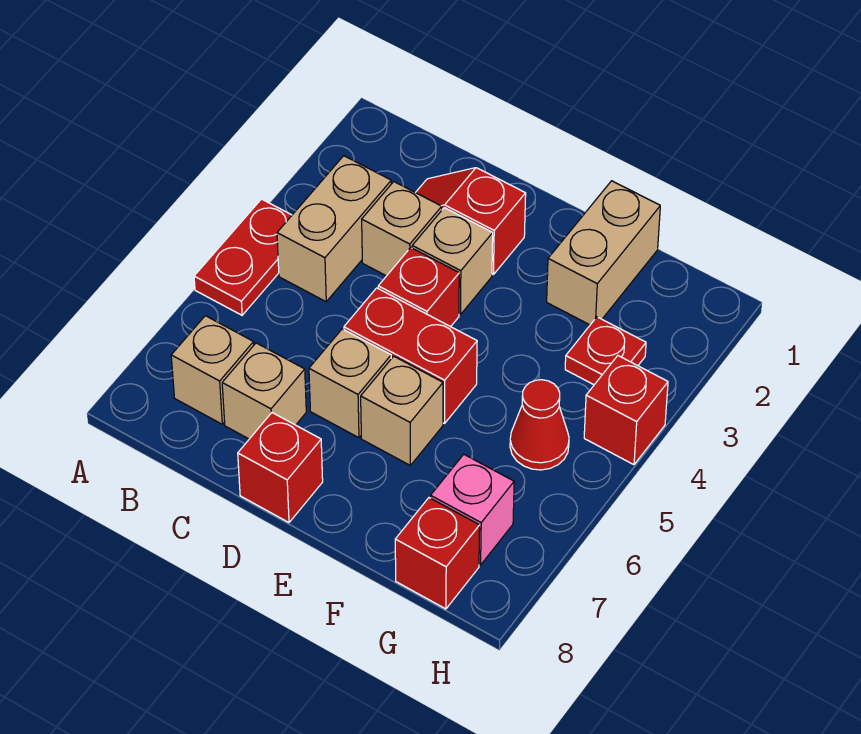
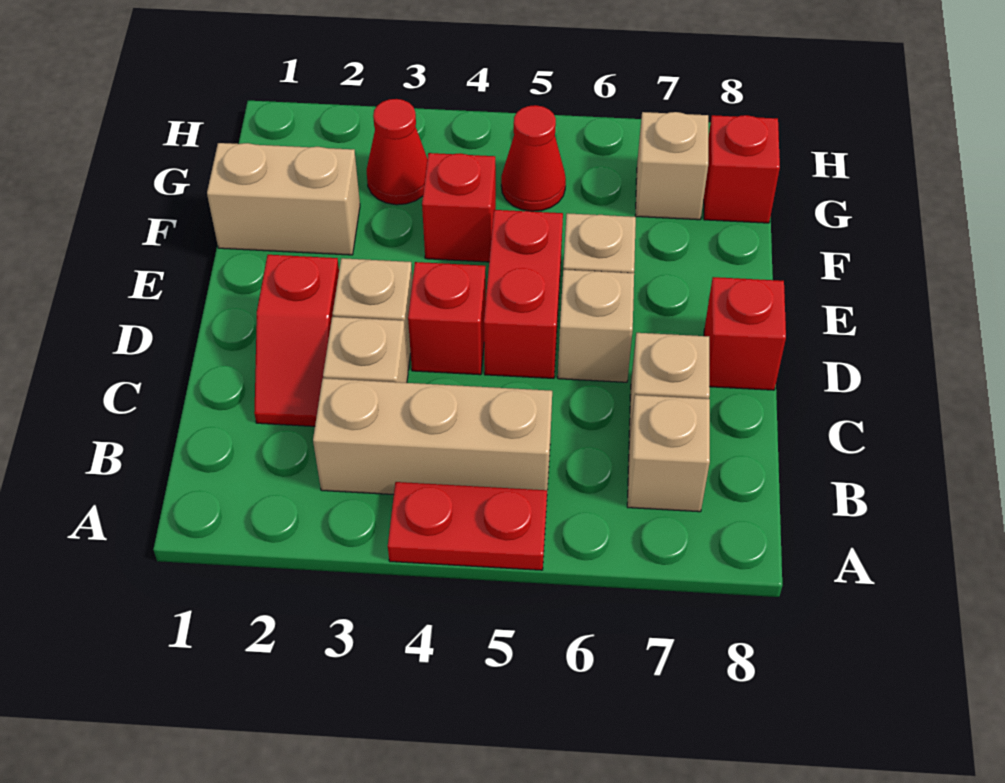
tan 1x2 brick [277,156,391,302] -> tan 1x3 brick [313,378,552,495]
red 1x1 plate [565,317,646,385] -> red 1x1 cone [367,99,427,205]
pink 1x1 brick [431,454,514,565] -> tan 1x1 brick [635,112,708,220]
red 1x1 brick [584,356,668,465] -> red 1x1 brick moved to [422,153,496,262]

